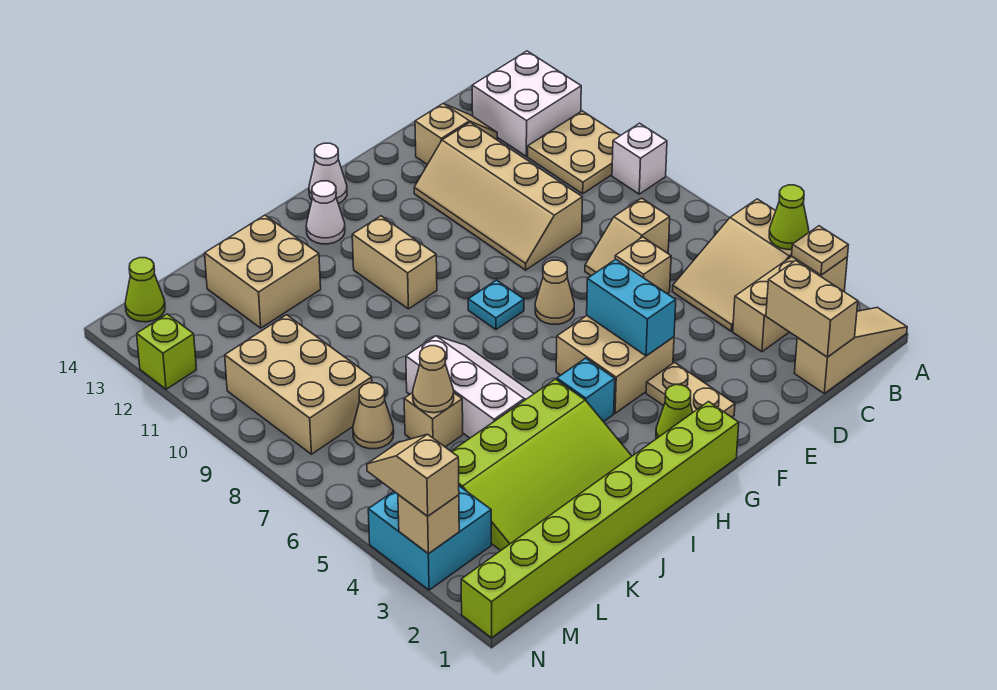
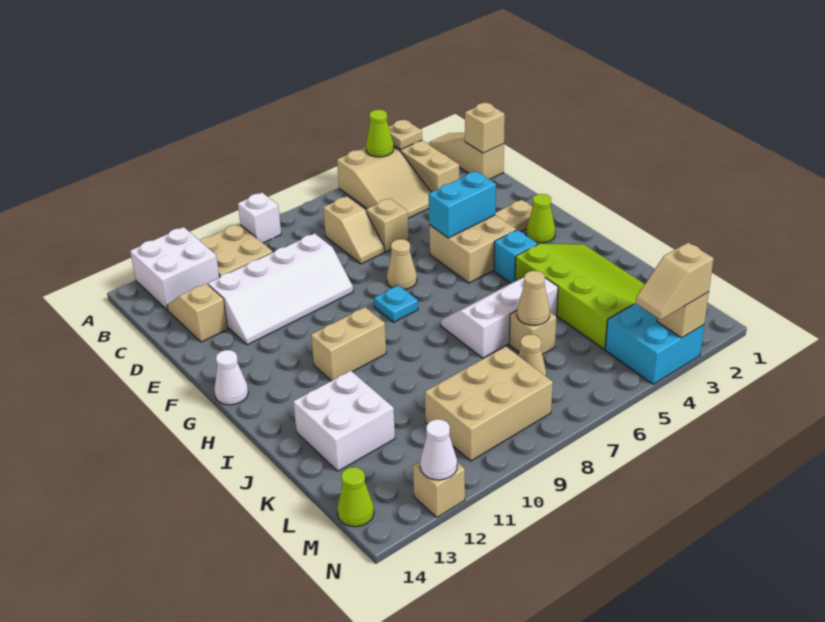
tan 1x2 brick [766,261,858,357] -> tan 1x1 brick [465,103,505,153]
tan 2x4 slope [414,122,582,270] -> white 2x4 slope [208,233,353,345]
lime 1x8 brick [461,402,739,638] -> none
white 1x1 cone [306,181,345,244] -> white 1x1 cone moved to [420,419,457,480]
tan 2x2 brick [205,215,321,328] -> white 2x2 brick [293,371,395,471]
lime 1x1 brick [137,314,197,389] -> tan 1x1 brick [413,461,465,517]

